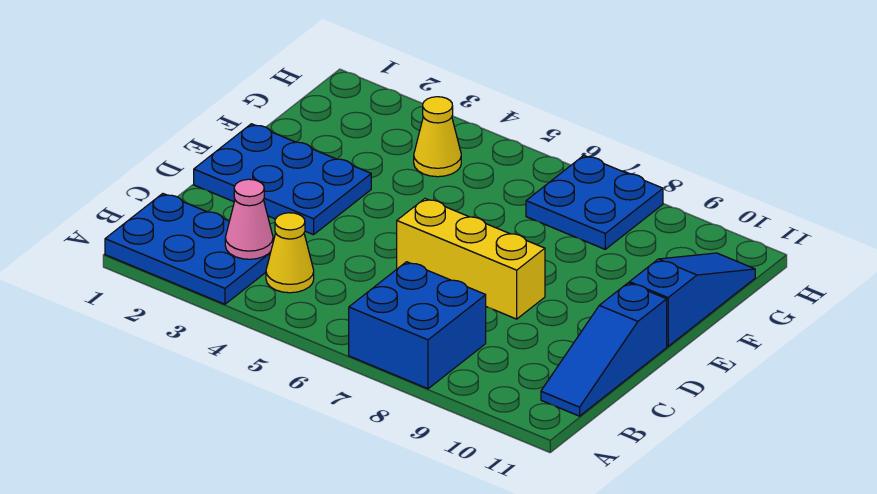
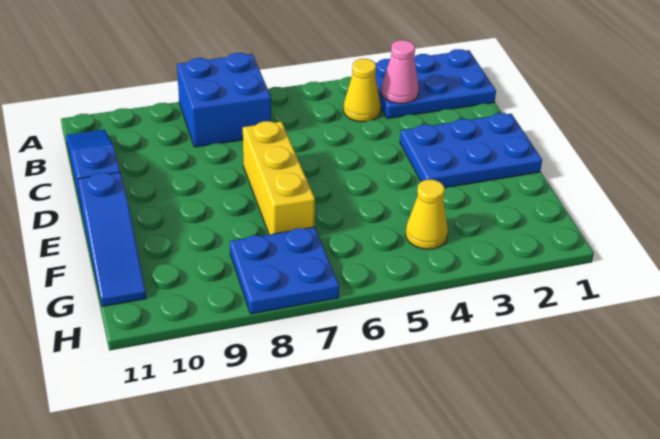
yellow 1x3 brick [397,199,545,319] -> yellow 1x3 brick turned to [243,121,315,235]

